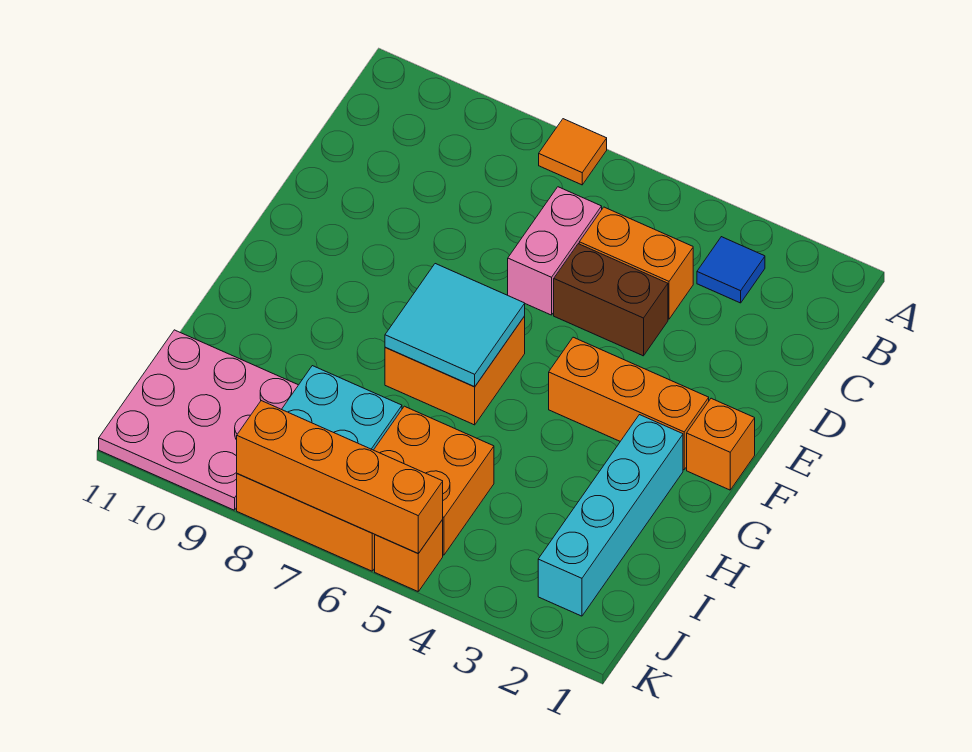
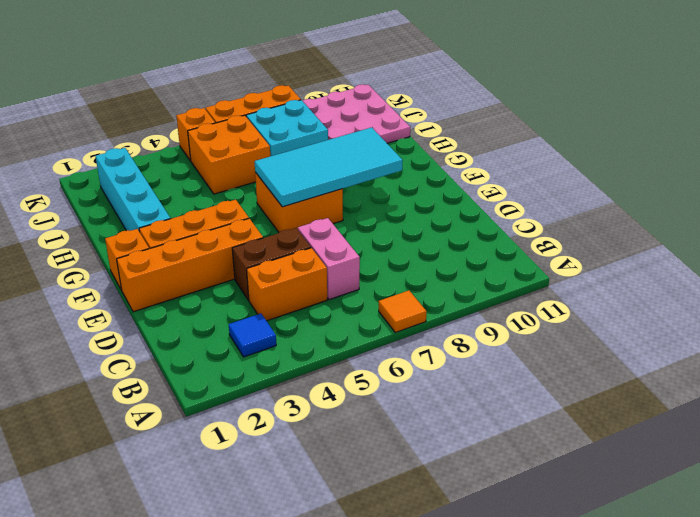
cyan 2x2 tile [385,264,525,387] -> cyan 2x4 tile [255,127,403,207]
orange 1x4 brick [237,401,443,553] -> orange 1x4 brick moved to [117,218,263,312]

